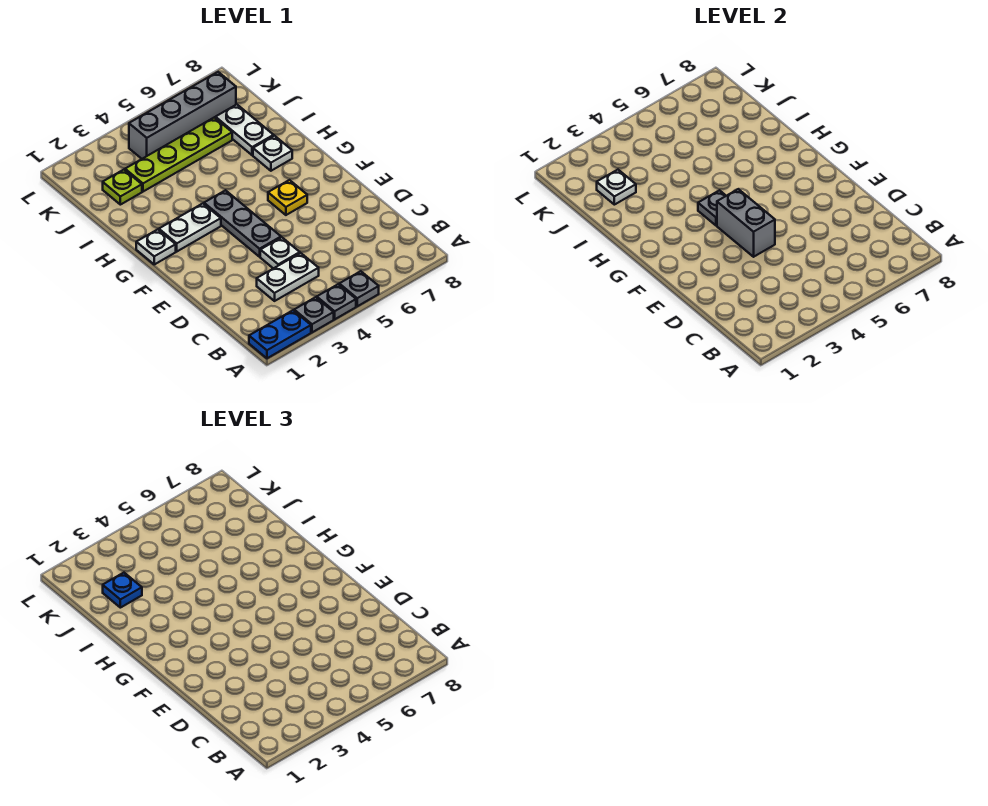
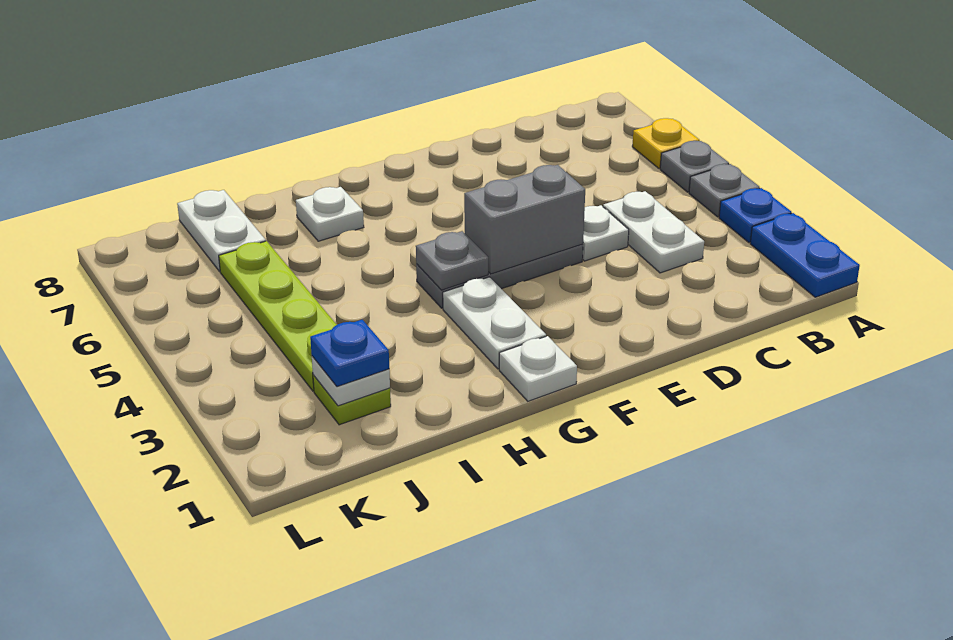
grey 1x1 plate [294,297,334,332] -> blue 1x1 plate [719,188,792,243]
yellow 1x1 plate [268,180,307,215] -> yellow 1x1 plate moved to [632,118,700,169]
white 1x2 plate [215,105,274,155] -> white 1x2 plate turned to [177,190,266,272]
grey 1x4 brick [129,72,236,159] -> none

